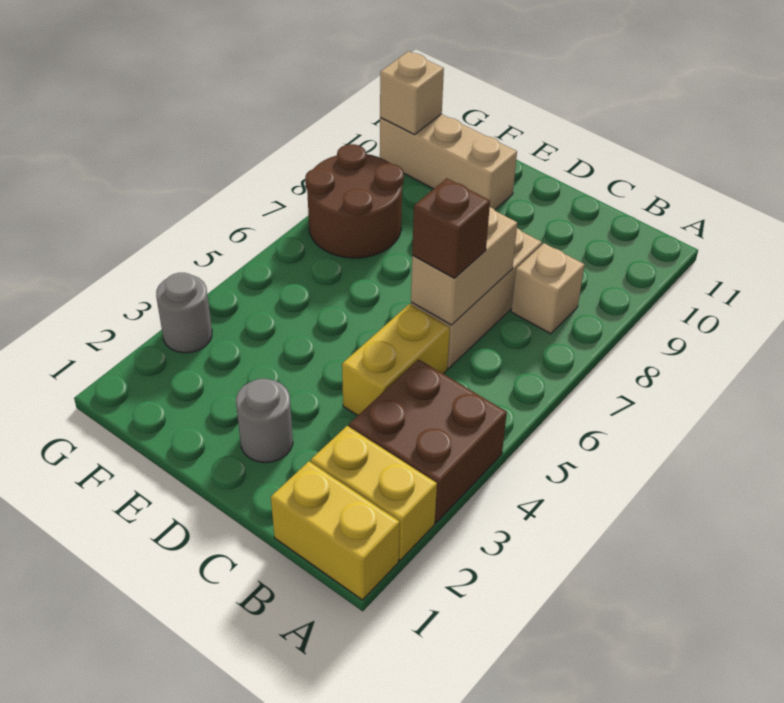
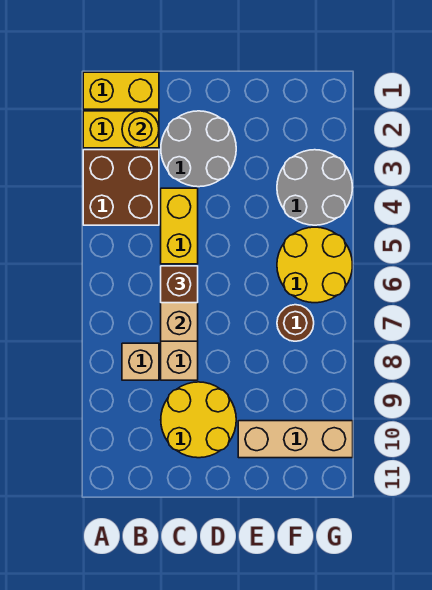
none -> yellow 1x1 round brick [122,111,159,148]
none -> yellow 2x2 round brick [161,382,236,458]
grey 1x1 round brick [236,379,293,463] -> grey 2x2 round brick [161,111,236,187]
none -> yellow 2x2 round brick [277,227,352,303]
brown 2x2 round brick [305,144,404,258] -> brown 1x1 round brick [277,305,314,341]
grey 1x1 round brick [156,273,212,353] -> grey 2x2 round brick [277,150,353,225]
tan 1x1 brick [380,51,444,135] -> none

